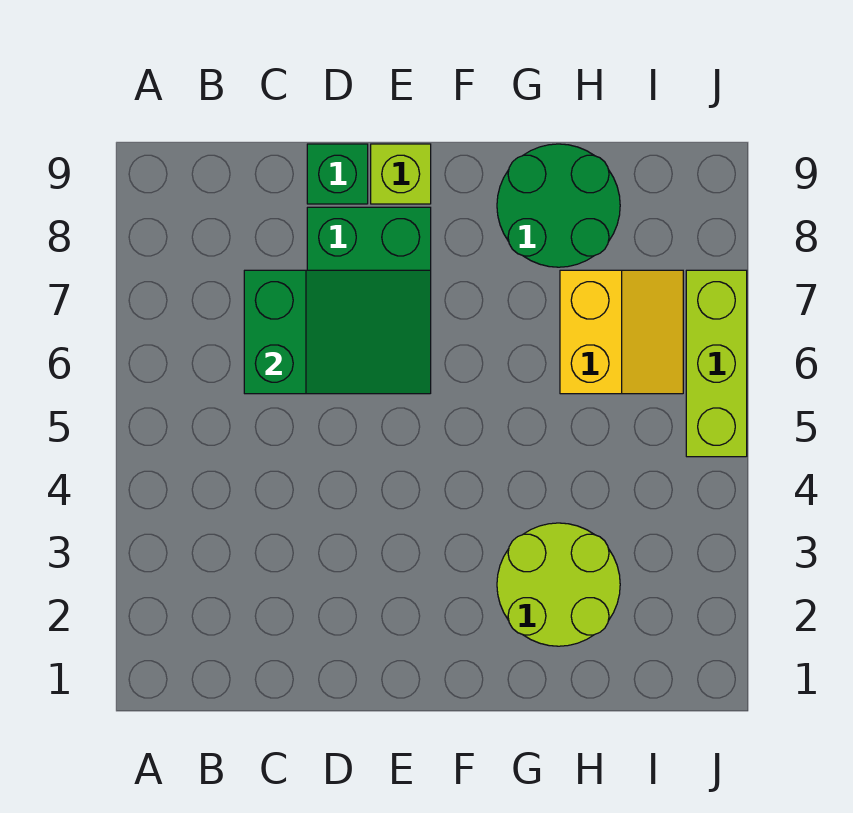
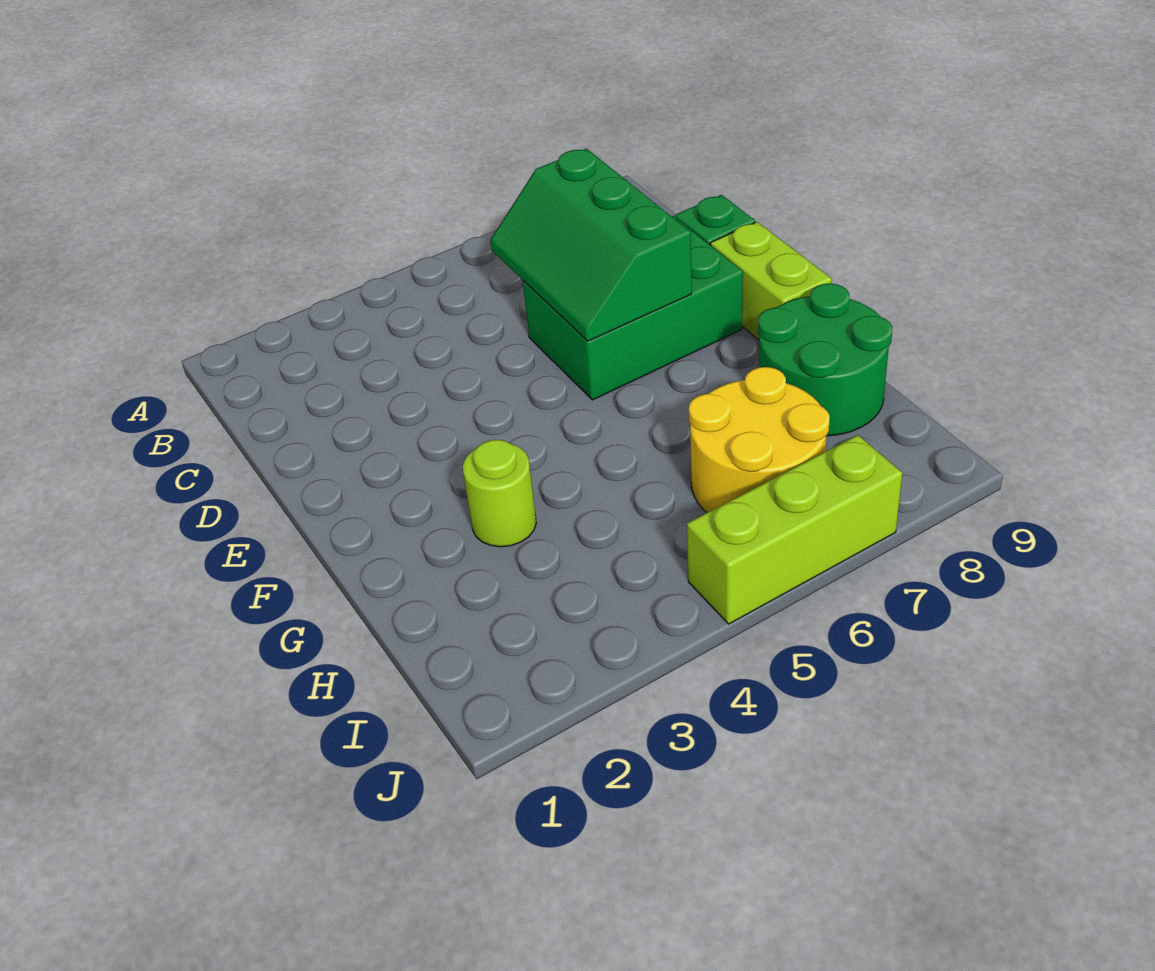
green 2x3 slope [244,270,431,394] -> green 2x3 slope turned to [490,149,692,341]
lime 1x1 brick [371,144,431,204] -> lime 1x2 brick [710,222,832,340]
lime 2x2 round brick [497,523,620,646] -> lime 1x1 round brick [463,440,536,547]
yellow 2x2 slope [560,270,683,394] -> yellow 2x2 round brick [689,367,830,512]

